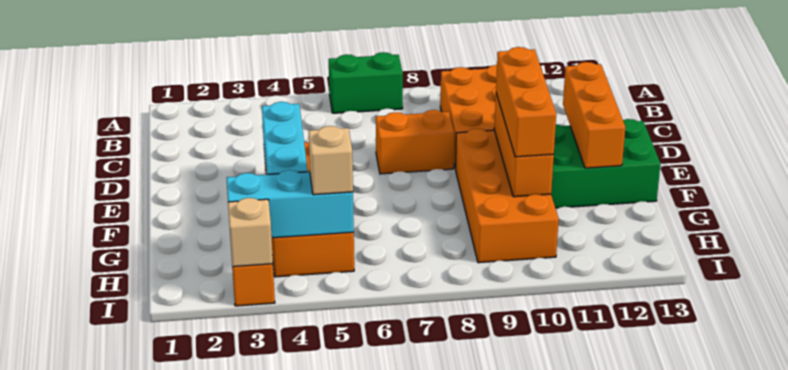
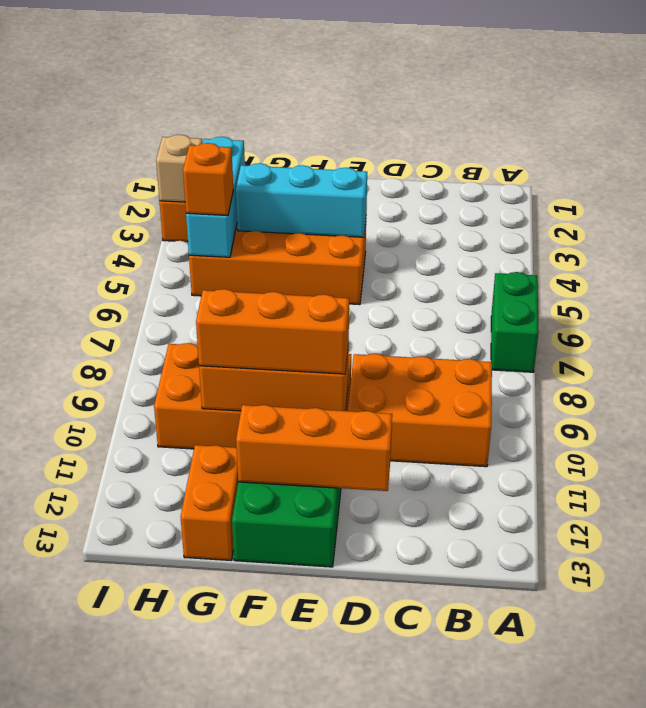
orange 1x2 brick [376,110,454,174] -> orange 1x2 brick moved to [181,445,238,561]
tan 1x1 brick [309,126,353,195] -> orange 1x1 brick [183,143,233,215]

